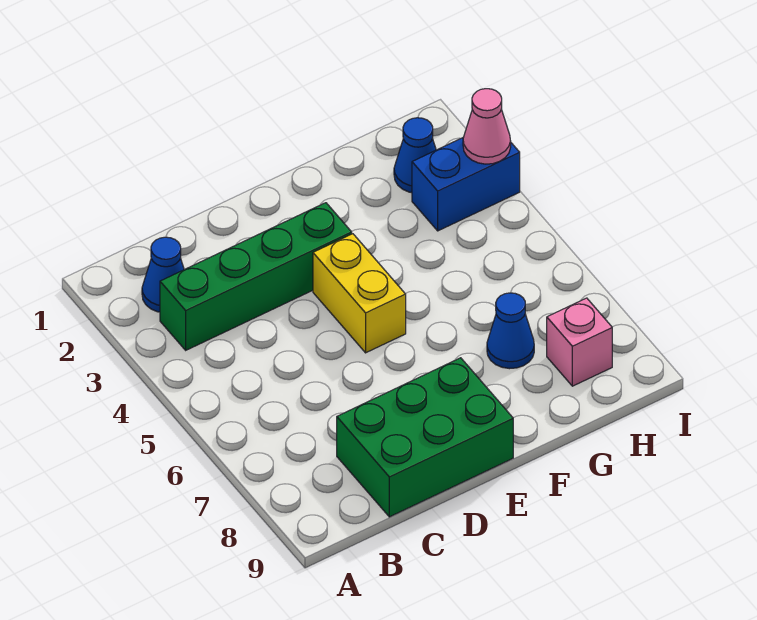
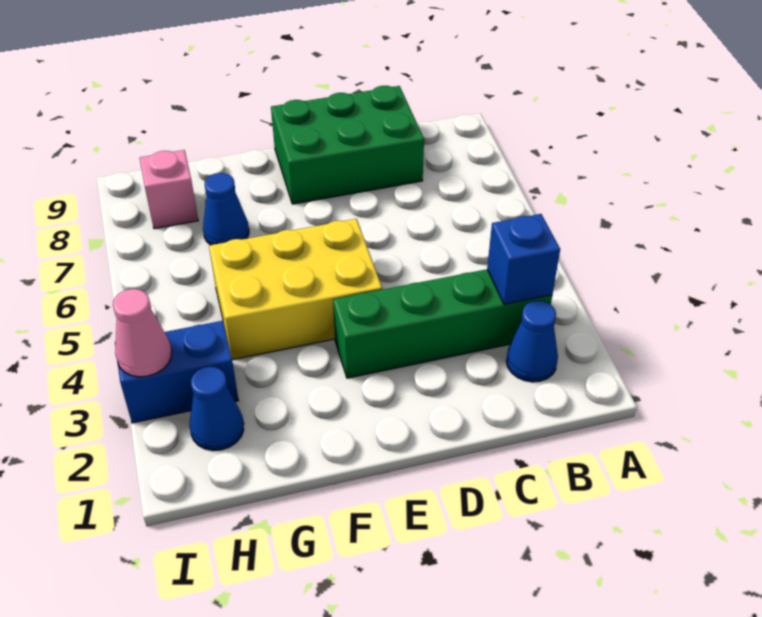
none -> blue 1x1 brick [487,214,560,304]
yellow 1x2 brick [313,234,406,353] -> yellow 2x3 brick [209,219,382,360]

